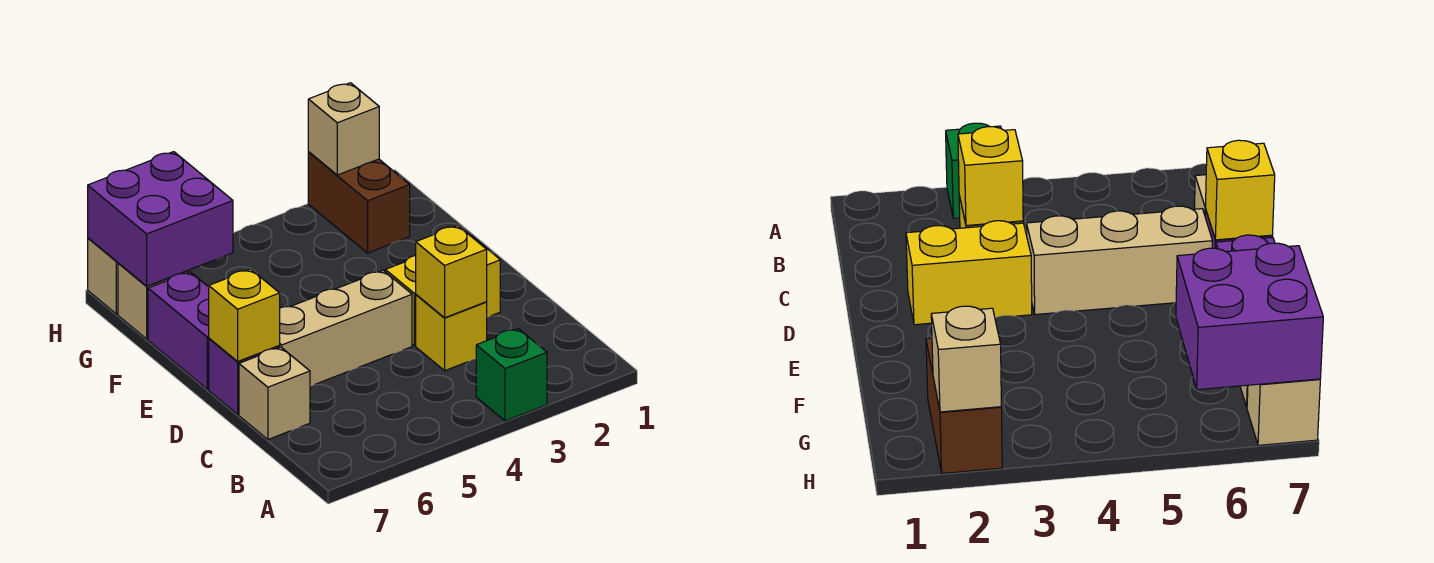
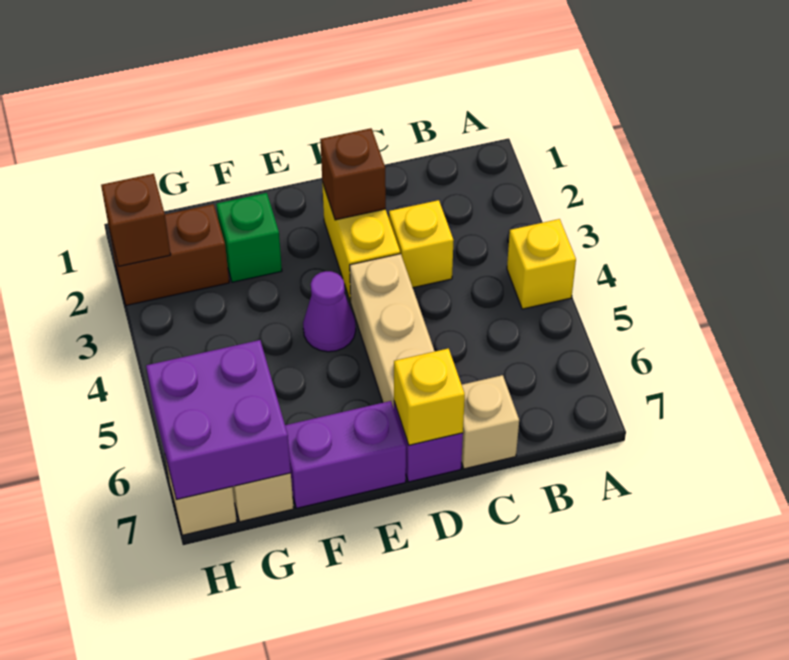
green 1x1 brick [476,329,547,421] -> green 1x1 brick moved to [216,193,282,282]
yellow 1x1 brick [416,225,487,318] -> yellow 1x1 brick moved to [507,219,576,309]
none -> brown 1x1 brick [320,128,386,220]
none -> purple 1x1 cone [303,271,356,352]
tan 1x1 brick [308,83,379,175] -> brown 1x1 brick [101,174,171,266]

